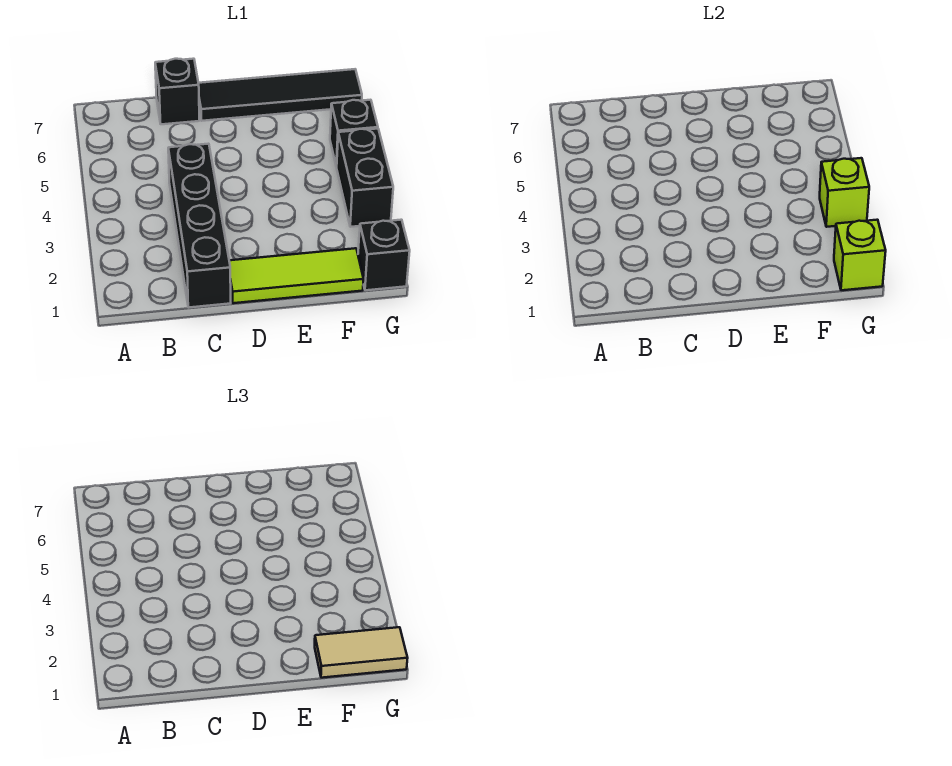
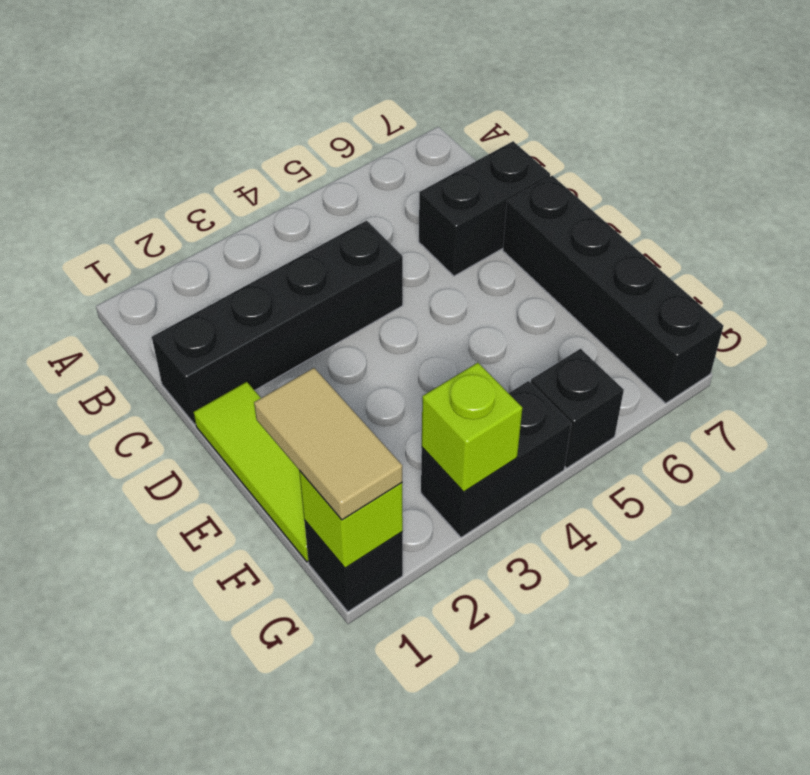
black 1x1 brick [155,59,199,124] -> black 1x2 brick [419,141,550,276]
black 1x4 tile [199,69,362,121] -> black 1x4 brick [503,176,723,403]

